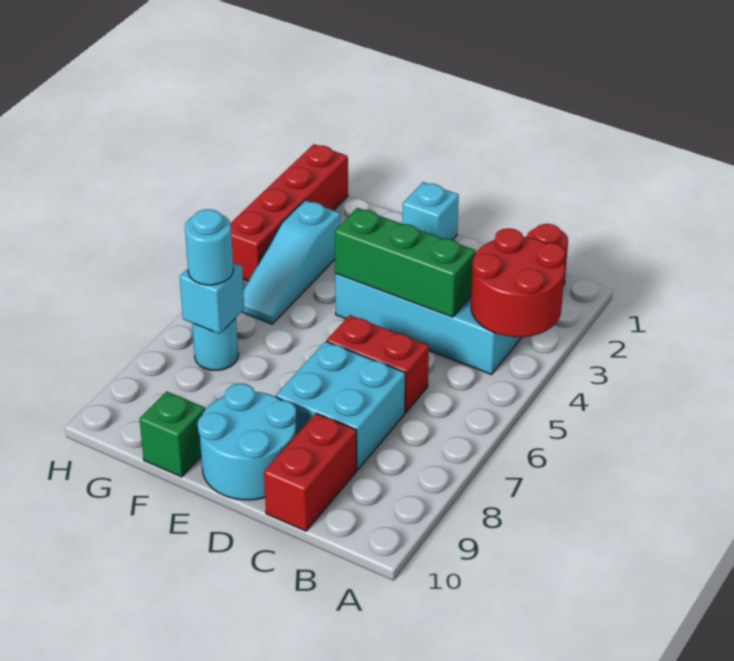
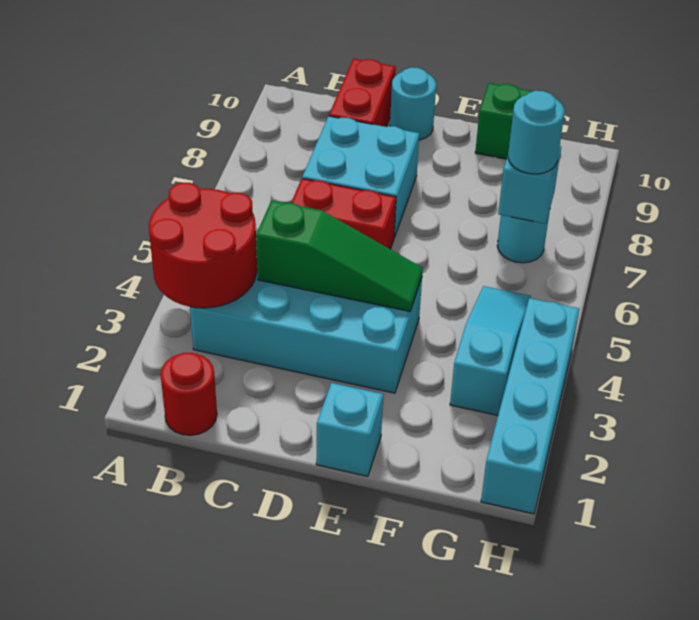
green 1x3 brick [335,208,476,317] -> green 1x3 slope [256,200,423,311]
cyan 2x2 round brick [198,384,296,500] -> cyan 1x1 round brick [390,68,436,140]
red 1x4 brick [230,144,348,281] -> cyan 1x4 brick [481,298,579,514]

